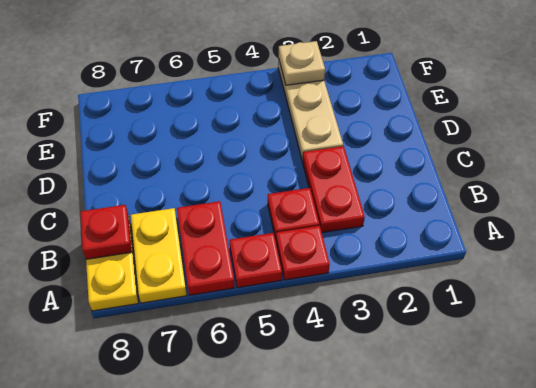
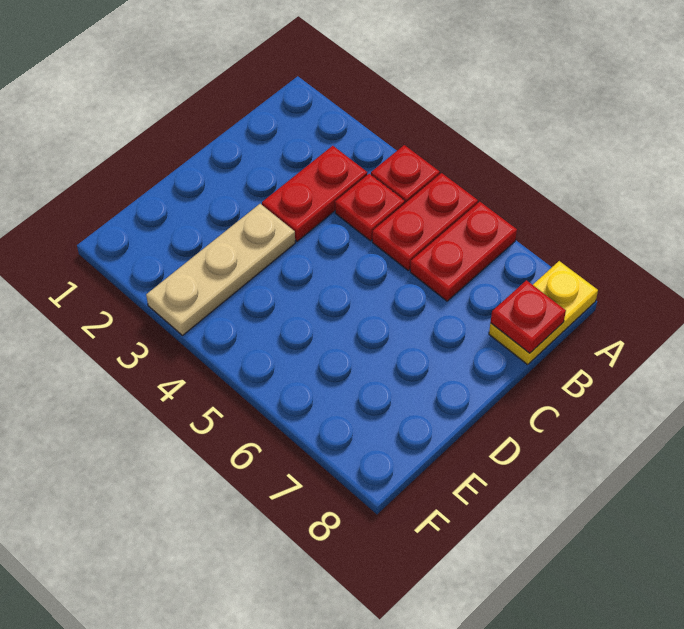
red 1x1 plate [230,233,282,288] -> red 1x2 plate [372,173,478,270]
yellow 1x2 plate [131,208,187,303] -> none
tan 1x1 plate [279,41,325,85] -> none

